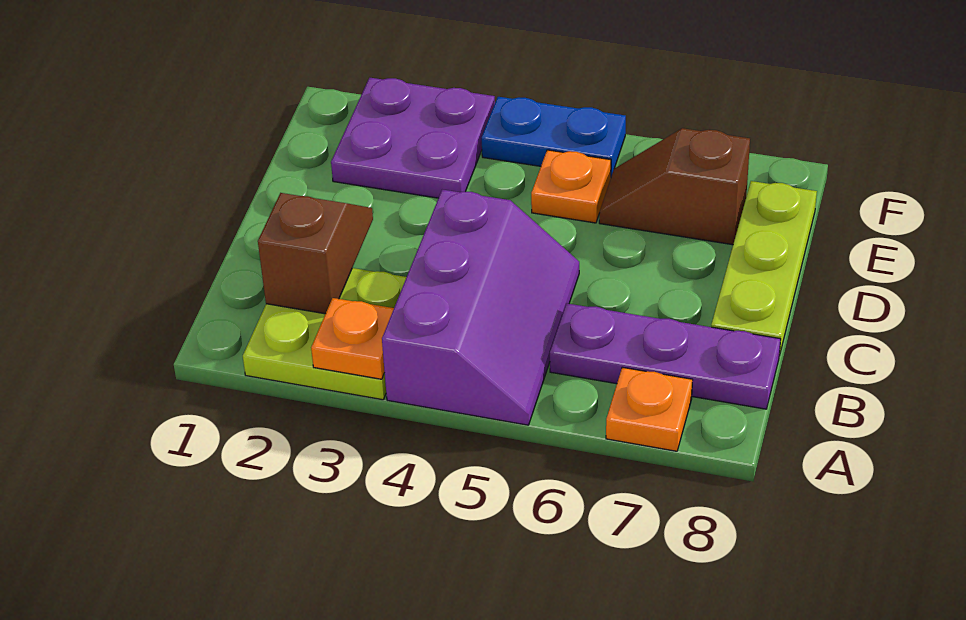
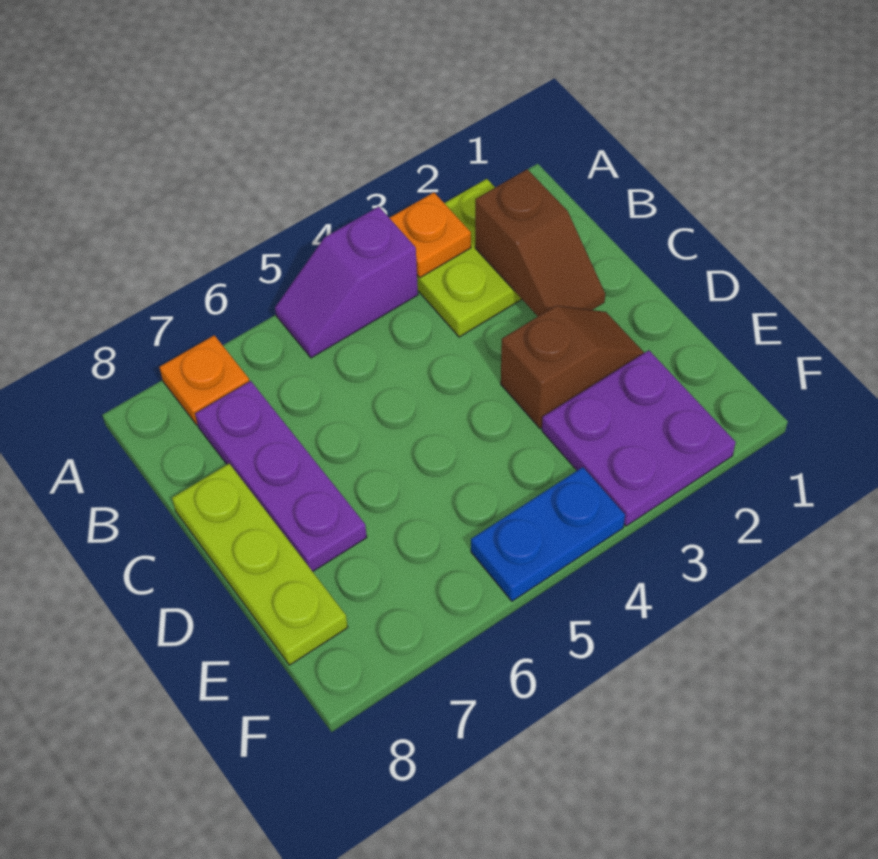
purple 2x3 slope [382,190,579,425] -> purple 1x2 slope [275,207,418,358]
purple 1x3 plate [550,303,781,409] -> purple 1x3 plate turned to [195,381,367,572]
orange 1x1 plate [531,150,611,223] -> none
brown 1x2 slope [599,128,750,245] -> brown 1x2 slope moved to [501,306,644,428]

